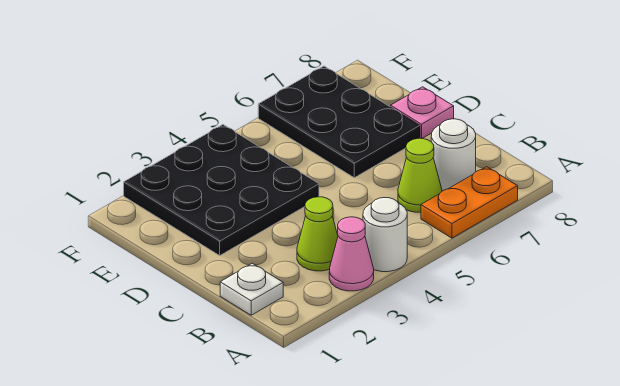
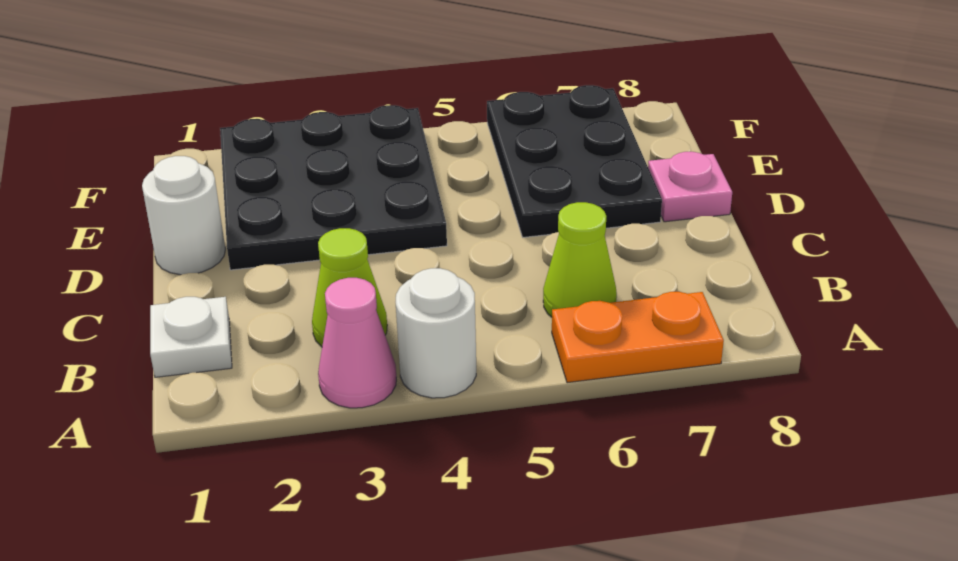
white 1x1 round brick [431,119,476,191] -> white 1x1 round brick moved to [142,156,225,275]

